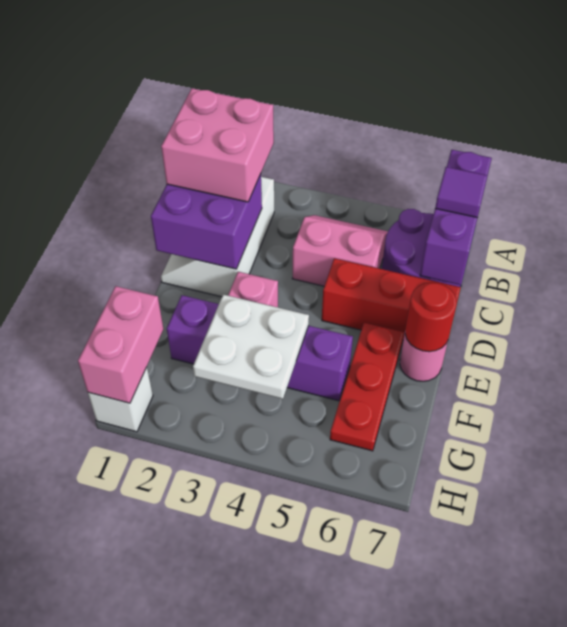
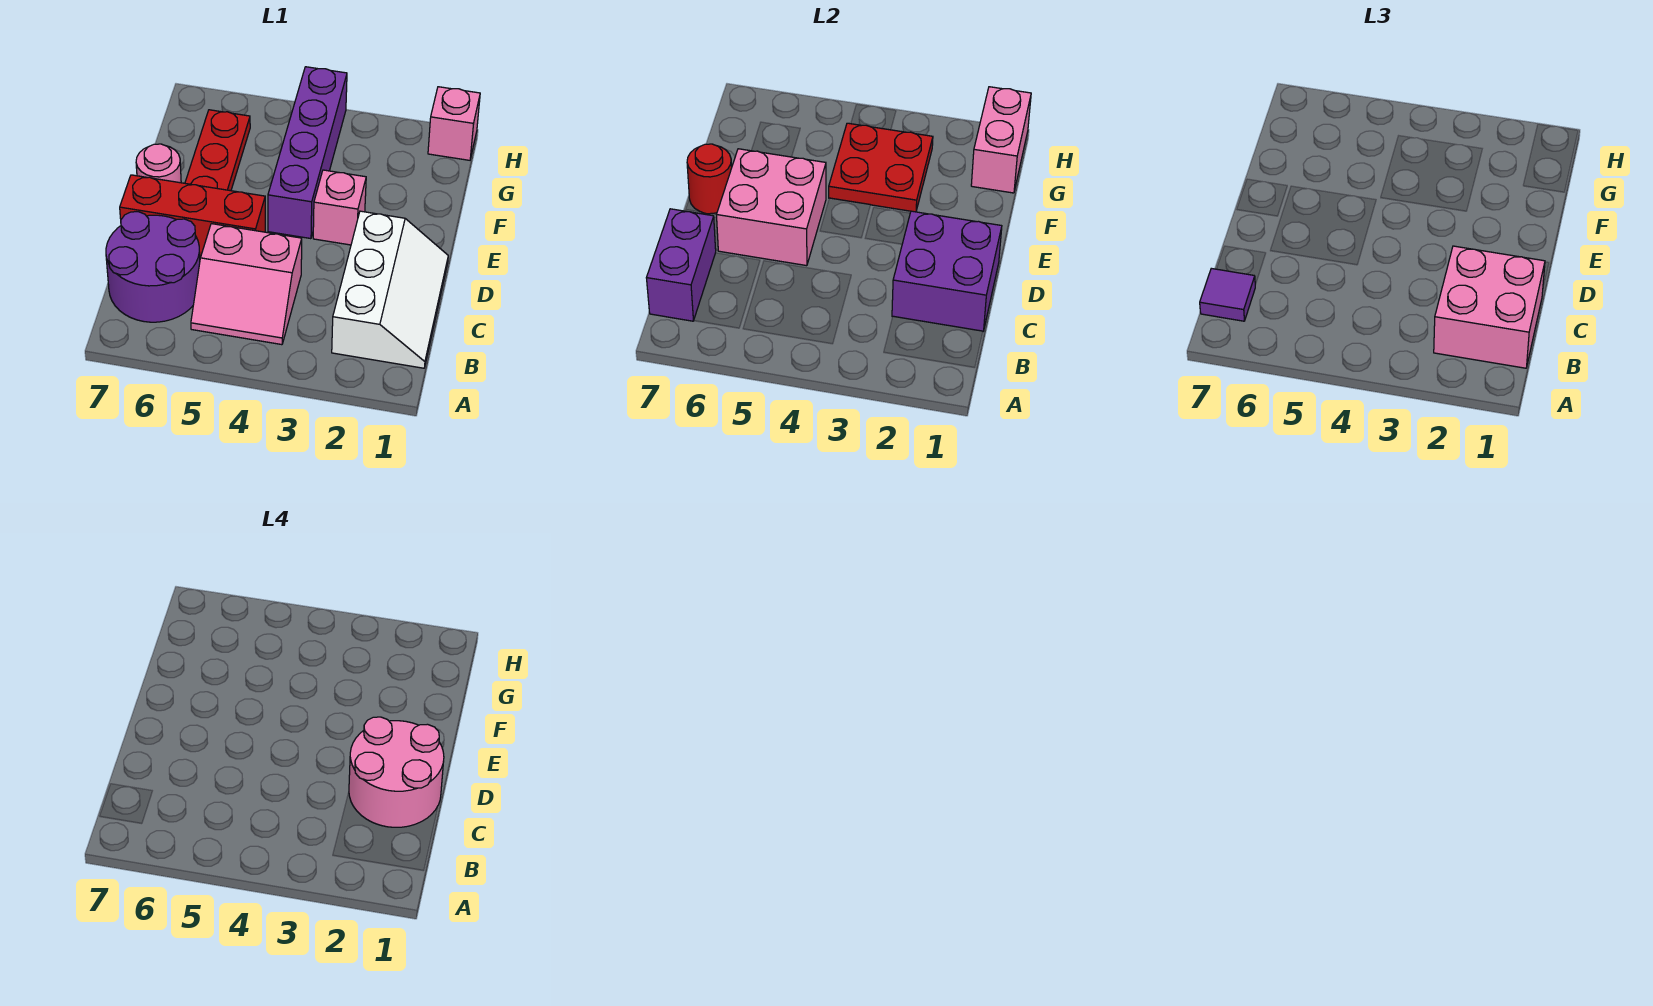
purple 1x3 brick [420,150,492,285] -> purple 1x2 brick [647,209,716,321]
none -> pink 2x2 round brick [349,717,444,827]
none -> pink 2x2 brick [716,149,826,266]
purple 1x4 brick [167,295,353,401] -> purple 1x4 brick turned to [268,67,347,239]
white 2x2 plate [193,295,309,399] -> red 2x2 plate [829,123,933,212]
white 1x1 brick [88,367,153,432] -> pink 1x1 brick [428,87,480,160]

